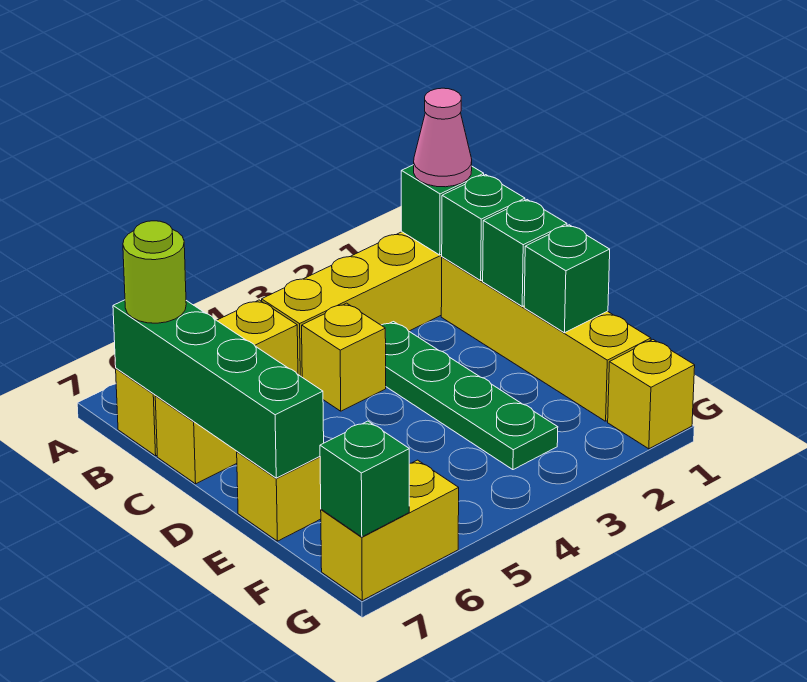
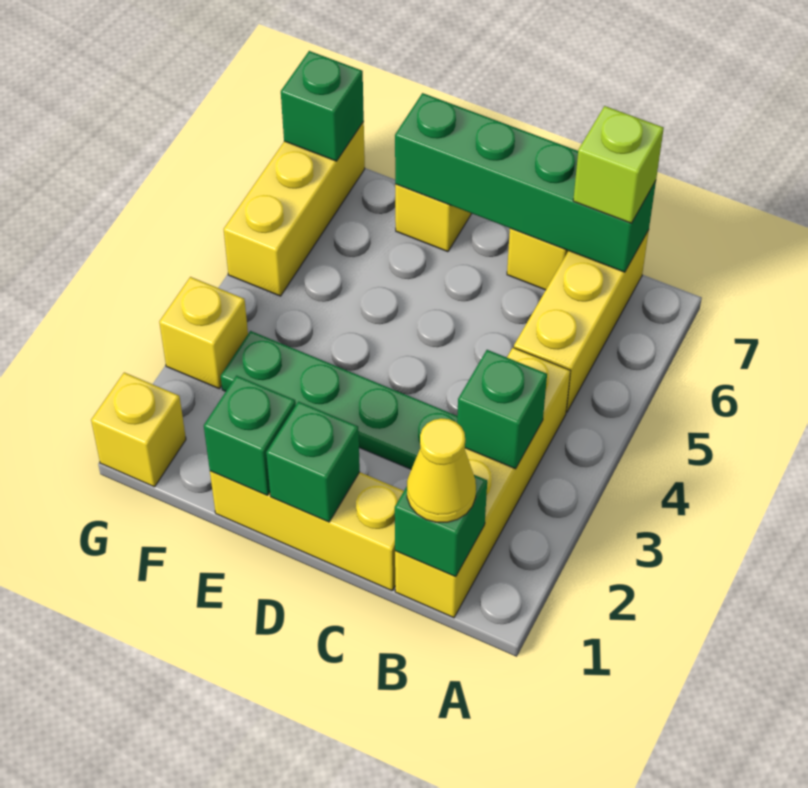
pink 1x1 cone [414,88,472,187] -> yellow 1x1 cone [407,418,476,522]
lime 1x1 round brick [123,221,186,323] -> lime 1x1 brick [573,106,664,223]
yellow 1x4 brick [441,257,651,421] -> yellow 1x3 brick [210,471,404,591]
green 1x1 brick [442,175,525,280] -> green 1x1 brick moved to [457,350,547,469]
yellow 1x1 brick [302,303,386,411] -> yellow 1x1 brick moved to [159,277,248,389]
yellow 1x2 brick [321,460,459,600] -> yellow 1x3 brick [224,122,365,296]

